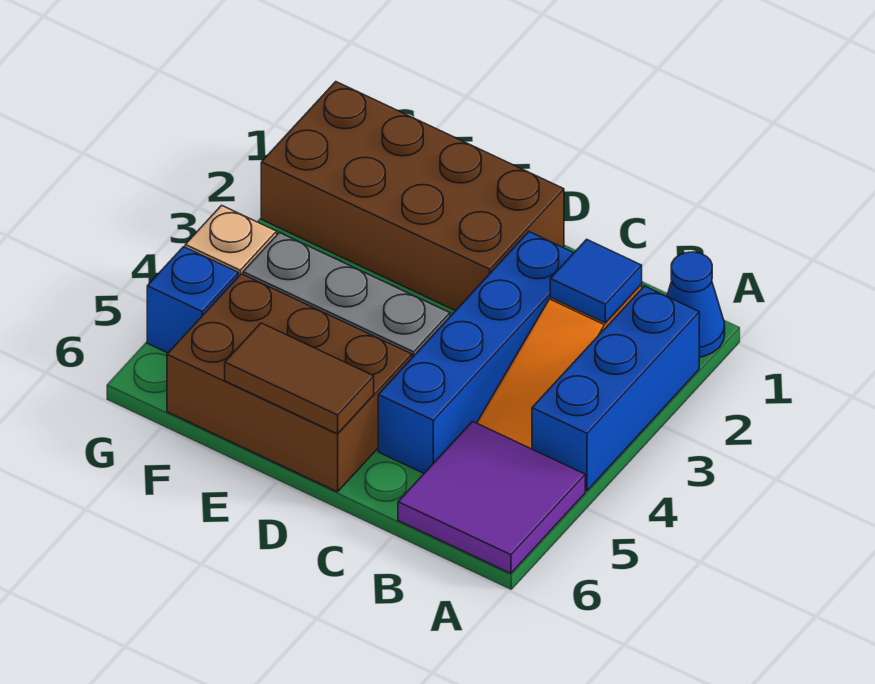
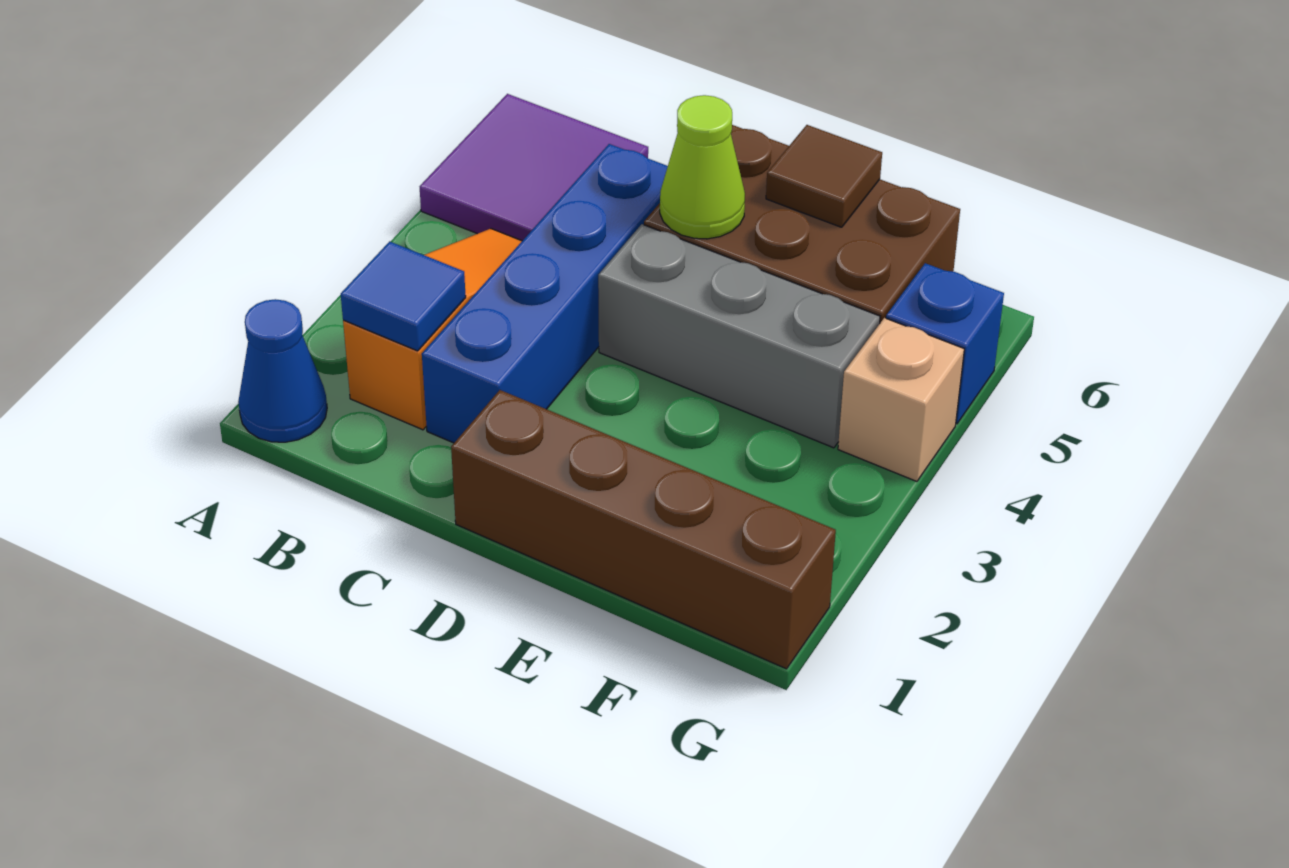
blue 1x3 brick [532,286,699,491] -> none
brown 2x4 brick [261,82,564,311] -> brown 1x4 brick [451,390,836,669]
none -> lime 1x1 cone [660,95,745,239]
brown 1x2 tile [225,323,374,434] -> brown 1x1 tile [766,125,882,227]

